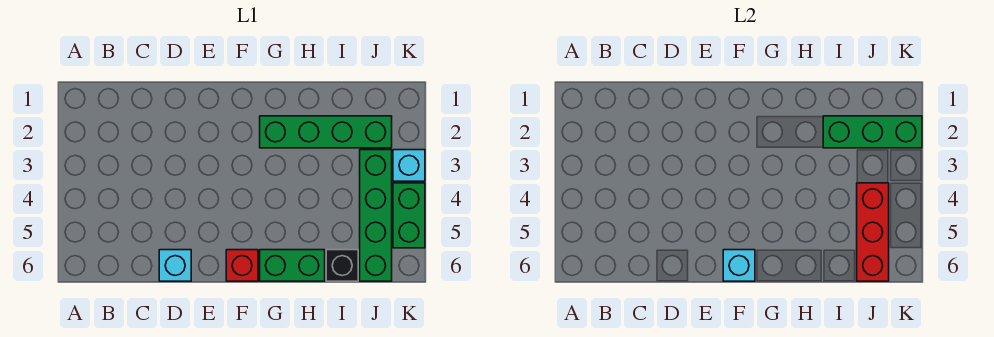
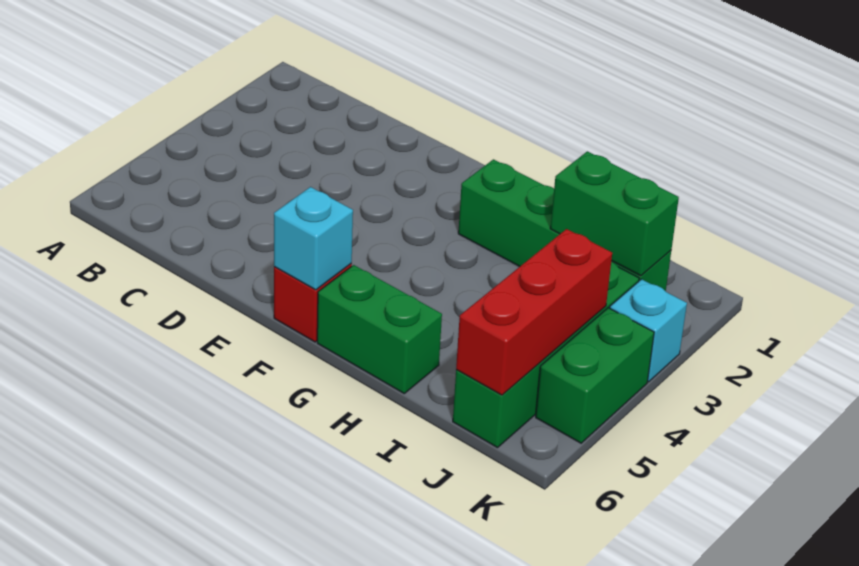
cyan 1x1 brick [159,250,191,281] -> none
green 1x3 brick [823,116,922,148] -> green 1x2 brick [550,151,679,276]
black 1x1 brick [326,250,358,281] -> none

